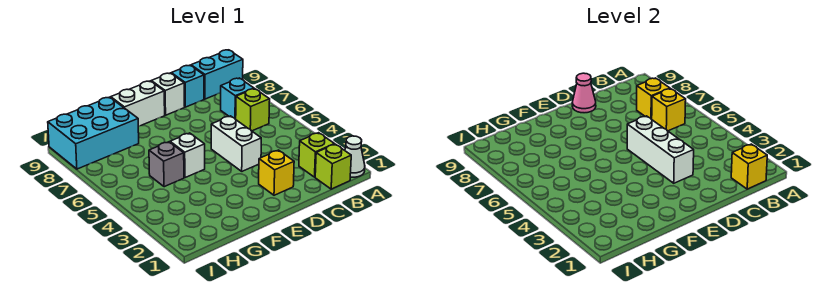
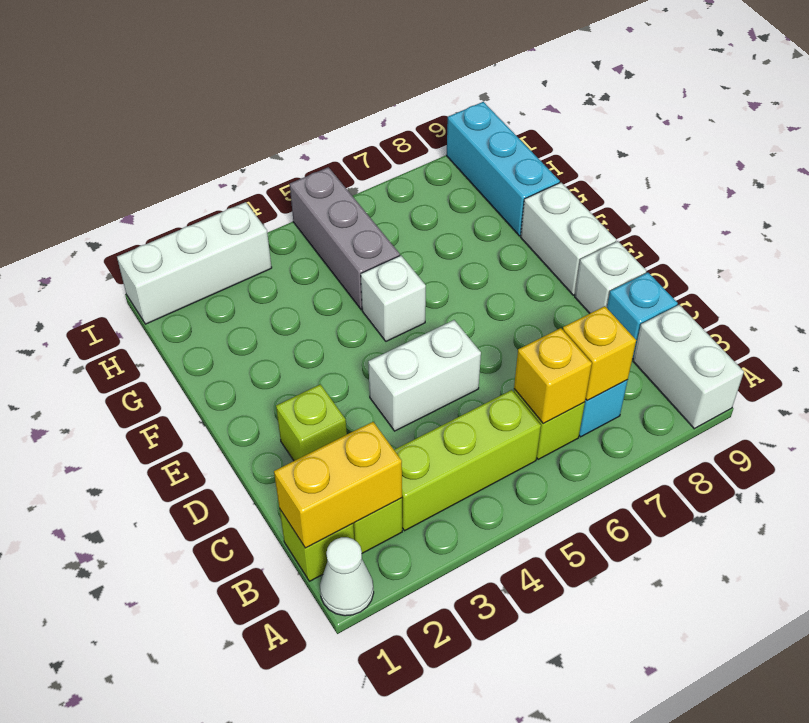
cyan 1x2 brick [191,50,243,99] -> white 1x2 brick [633,305,744,429]
yellow 1x1 brick [731,144,767,189] -> yellow 1x2 brick [274,422,402,548]
none -> lime 1x3 brick [394,390,541,531]
yellow 1x1 brick [259,150,294,195] -> lime 1x1 brick [276,384,347,461]
white 1x3 brick [627,116,694,183] -> white 1x3 brick moved to [117,202,272,324]
pink 1x1 cone [572,73,596,113] -> none
grey 1x1 brick [149,142,184,187] -> grey 1x3 brick [290,167,400,310]
cyan 2x3 brick [48,97,139,169] -> cyan 1x3 brick [447,102,560,236]

